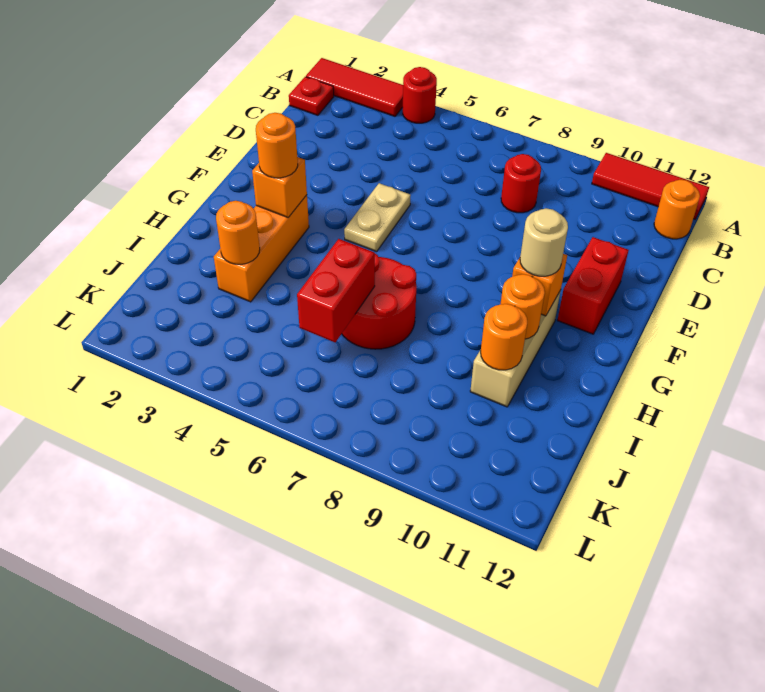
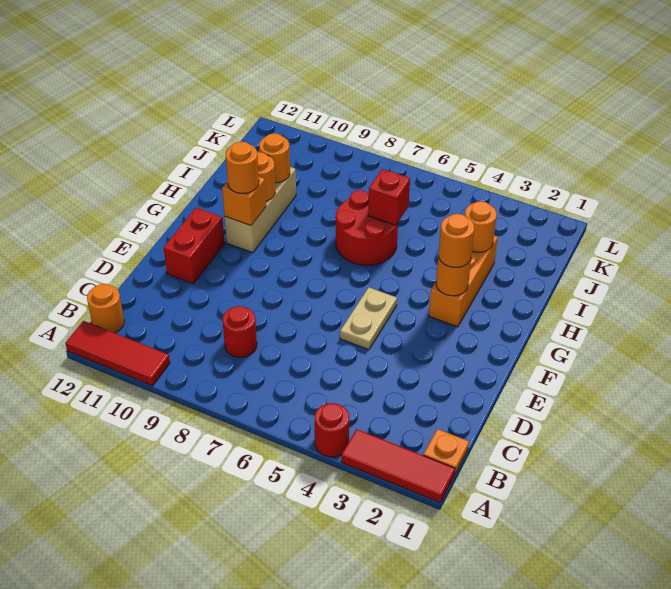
red 1x1 plate [289,77,334,115] -> orange 1x1 plate [423,429,469,475]
orange 1x1 brick [252,157,307,217] -> orange 1x1 round brick [436,255,471,296]
tan 1x1 round brick [520,208,568,276] -> orange 1x1 round brick [226,142,259,193]
red 1x2 brick [297,239,375,342] -> red 1x1 brick [368,169,410,225]

